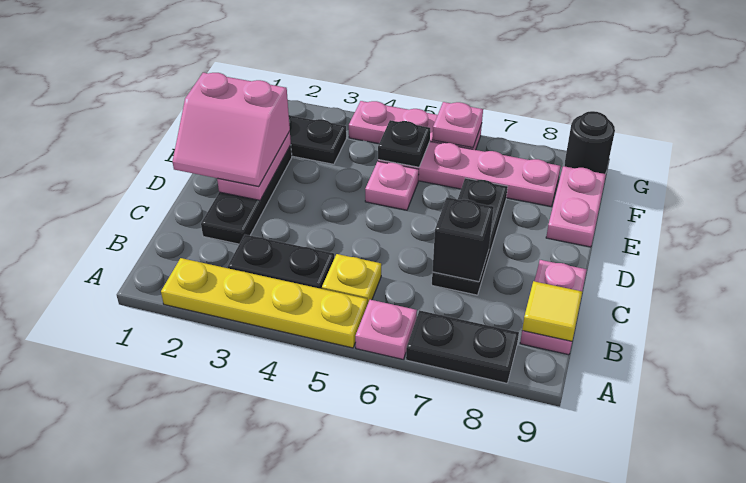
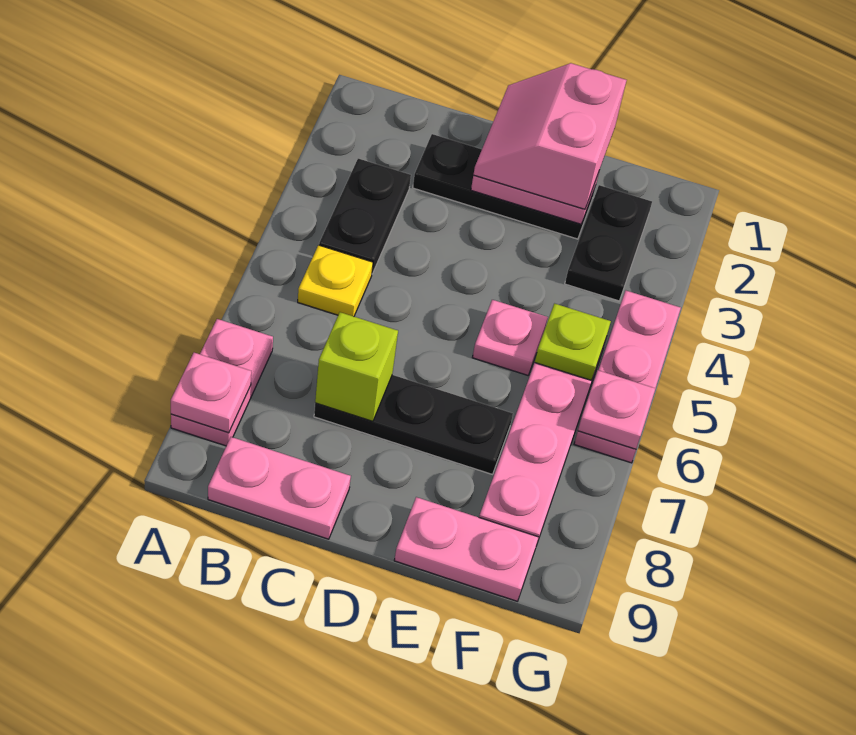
yellow 1x4 plate [161,258,367,348] -> none
pink 1x1 plate [355,300,417,359] -> pink 1x1 plate moved to [171,353,251,433]
black 1x2 plate [406,310,519,383] -> pink 1x2 plate [171,319,273,446]
yellow 1x1 tile [522,281,582,341] -> none
black 1x1 brick [432,197,494,282] -> lime 1x1 brick [315,312,398,421]
black 1x1 plate [378,120,430,167] -> lime 1x1 plate [535,304,611,381]
black 1x1 round brick [564,111,615,174] -> none

